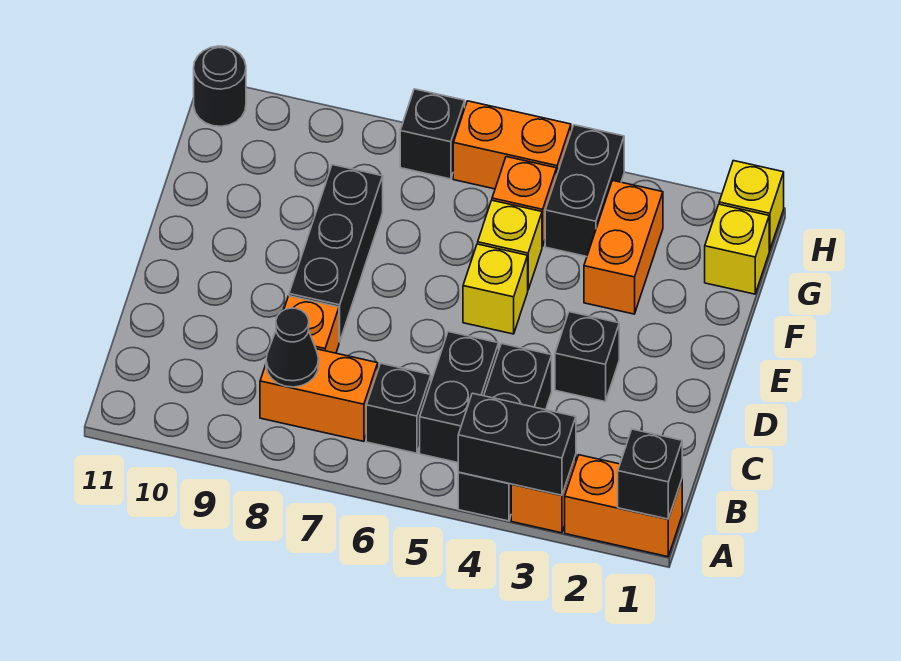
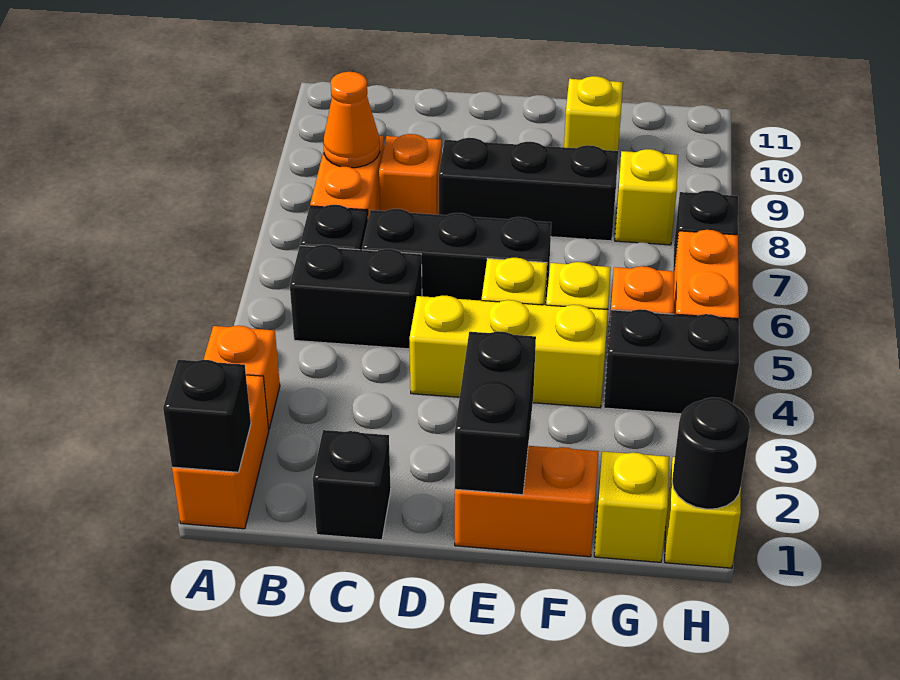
black 1x2 brick [458,393,576,495] -> black 1x2 brick moved to [455,331,536,495]
black 1x3 brick [458,343,552,521] -> black 1x3 brick moved to [362,209,551,305]
black 1x1 cone [266,308,319,387] -> orange 1x1 cone [323,72,380,168]
black 1x1 brick [555,312,619,402] -> black 1x1 brick moved to [313,430,391,540]
none -> yellow 1x3 brick [409,296,608,408]
orange 1x2 brick [584,180,663,314] -> orange 1x2 brick moved to [455,446,599,557]
none -> yellow 1x1 brick [564,76,623,151]
none -> yellow 1x1 brick [615,149,678,245]
black 1x1 round brick [194,46,246,126] -> black 1x1 round brick moved to [672,397,750,509]

